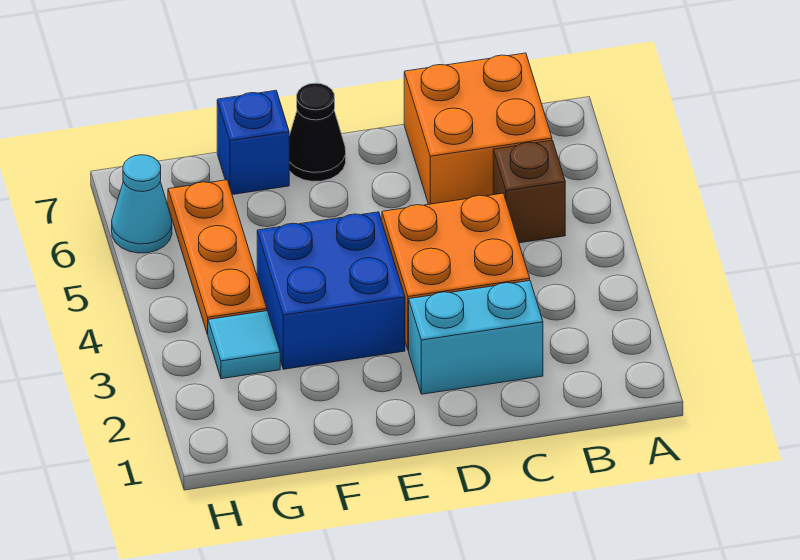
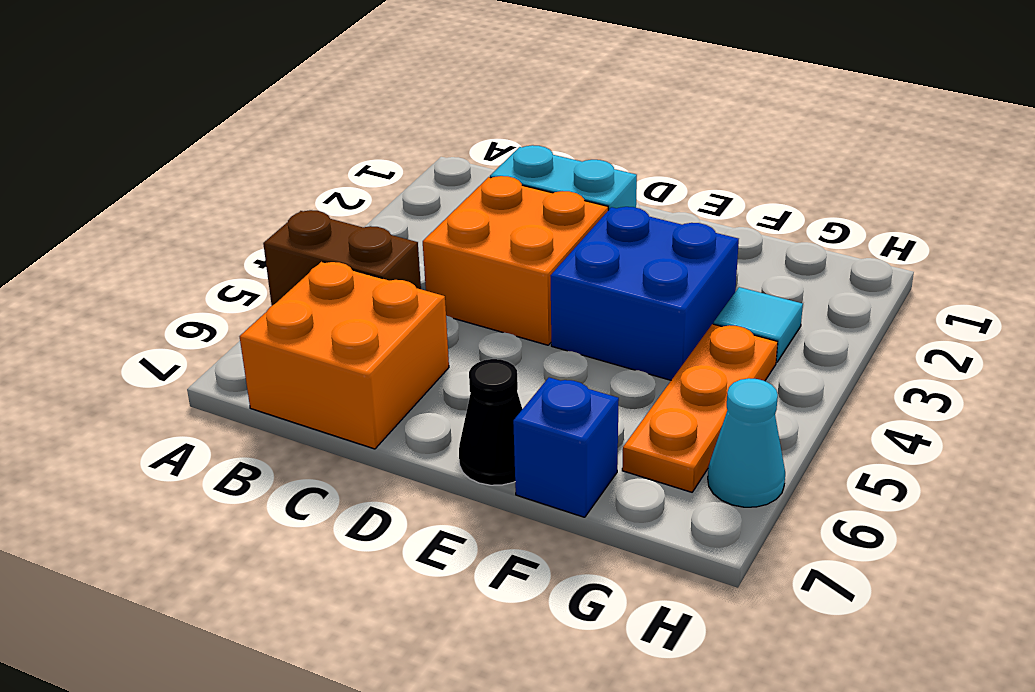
brown 1x1 brick [493,140,565,243] -> brown 1x2 brick [263,210,421,305]

